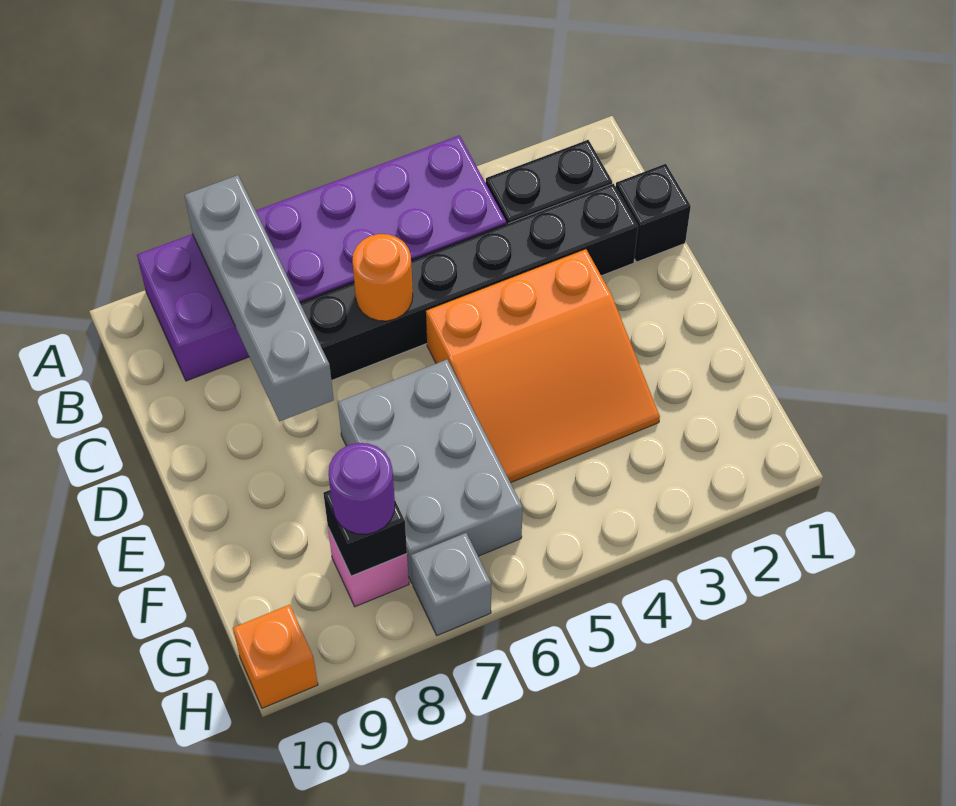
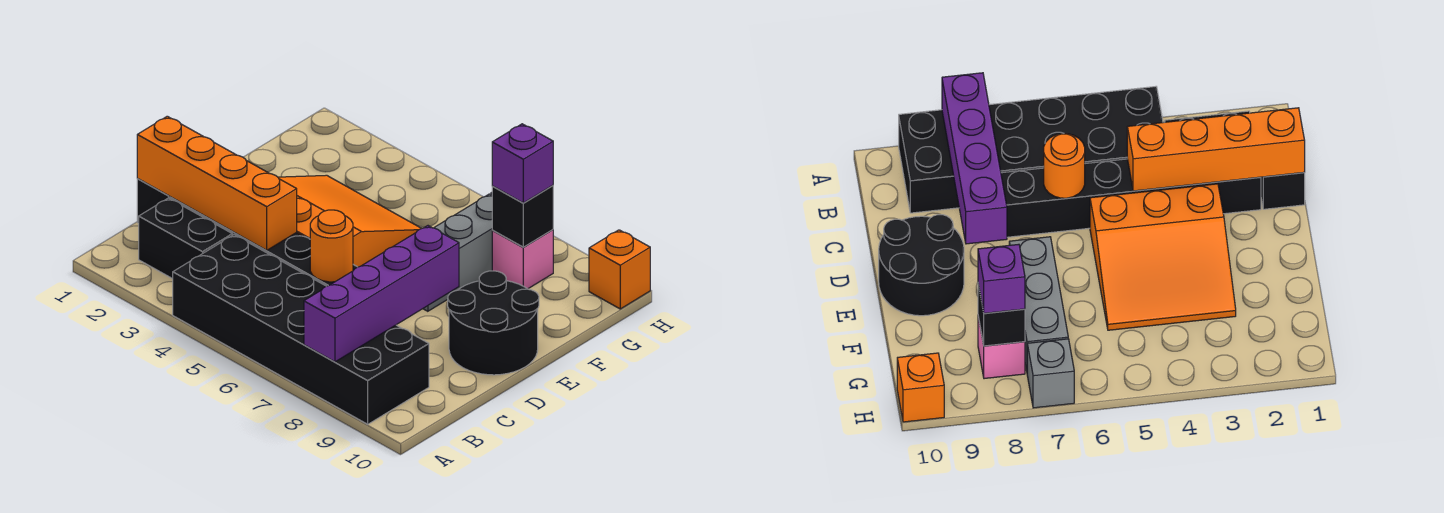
purple 2x6 brick [137,135,506,381] -> black 2x6 brick [173,235,429,424]
grey 1x4 brick [185,175,334,421] -> purple 1x4 brick [304,226,459,362]
none -> orange 1x4 brick [137,116,297,250]
none -> black 2x2 round brick [448,271,539,375]
grey 2x3 brick [338,360,523,583] -> grey 1x3 brick [423,194,493,311]
purple 1x1 round brick [328,443,395,534] -> purple 1x1 brick [492,124,553,203]

